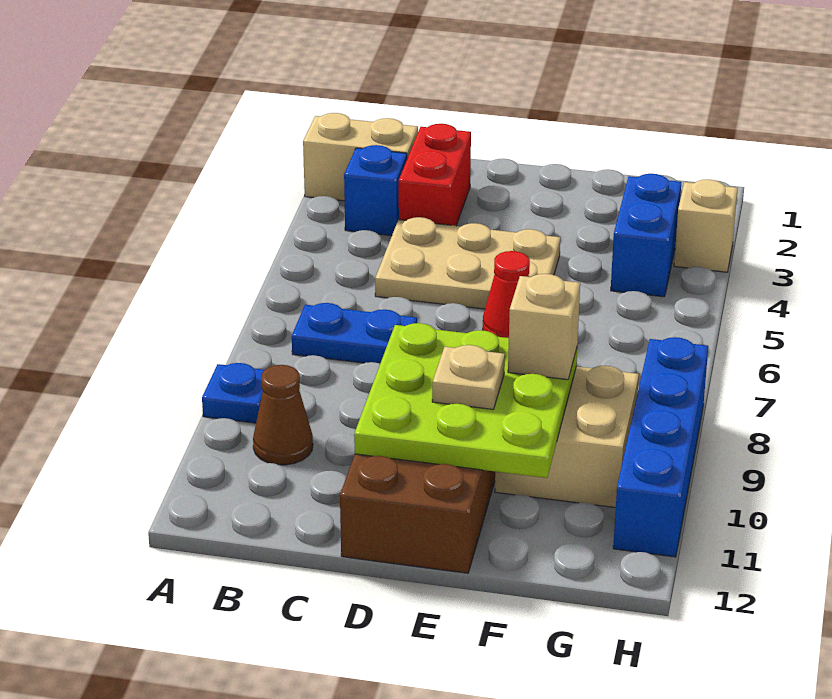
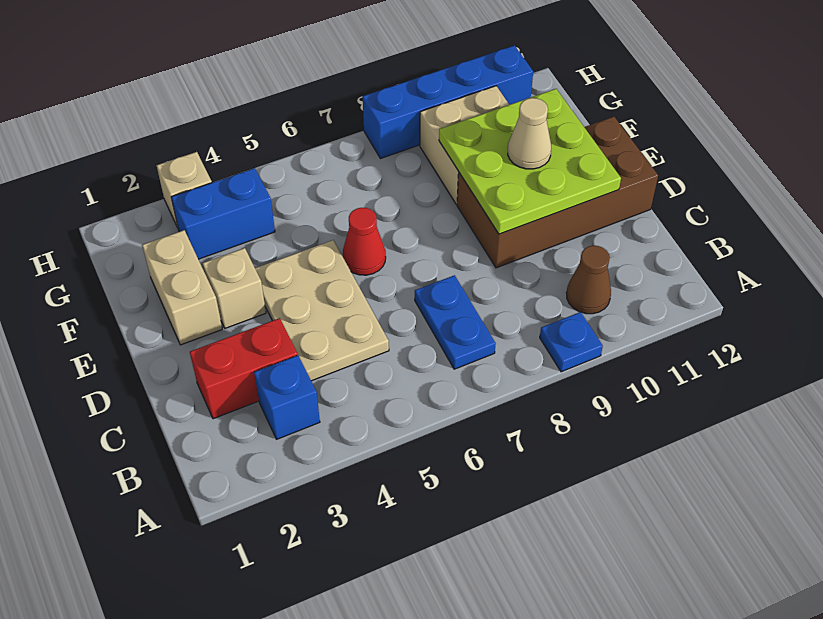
tan 1x2 brick [303,113,418,201] -> tan 1x2 brick moved to [142,230,222,345]
tan 1x1 plate [432,345,505,409] -> tan 1x1 cone [508,98,551,169]
tan 1x1 brick [508,274,580,380] -> tan 1x1 brick moved to [203,248,266,328]

